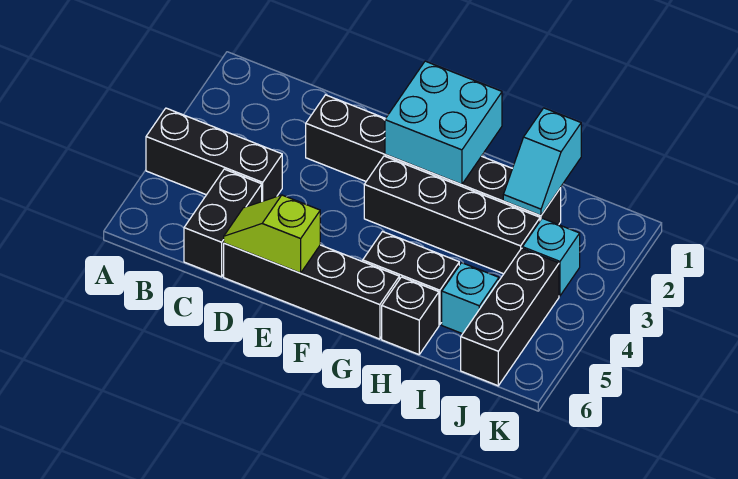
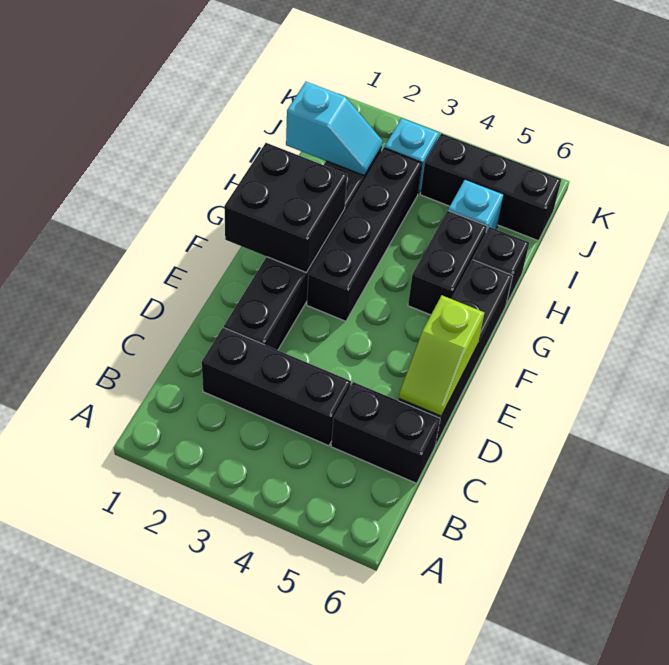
black 1x3 brick [146,108,282,201] -> black 1x3 brick turned to [202,328,351,446]
cyan 2x2 brick [385,61,502,184] -> black 2x2 brick [224,143,347,272]

